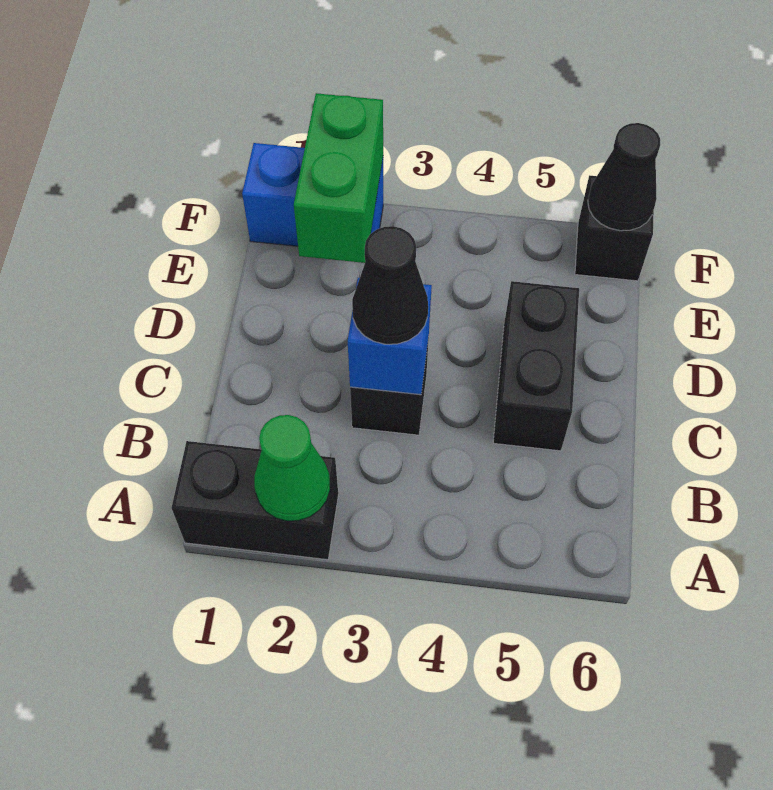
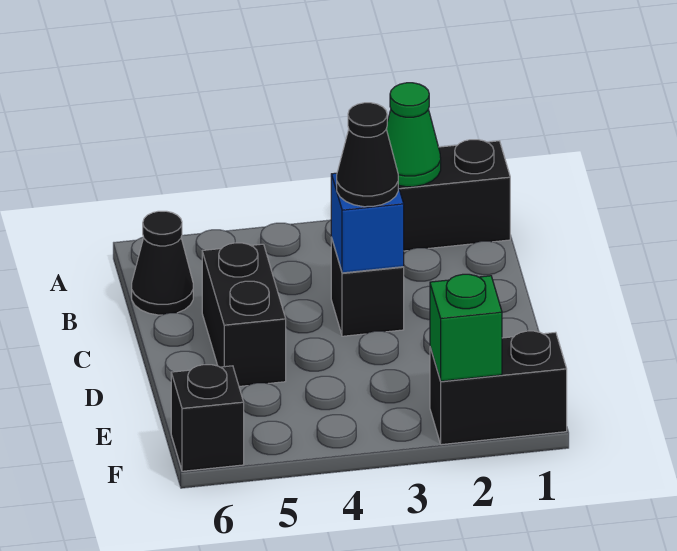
green 1x2 brick [294,93,383,263] -> green 1x1 brick [430,274,502,381]
blue 1x2 brick [242,143,383,246] -> black 1x2 brick [430,331,567,445]
black 1x1 cone [588,123,660,231] -> black 1x1 cone moved to [132,211,193,315]

